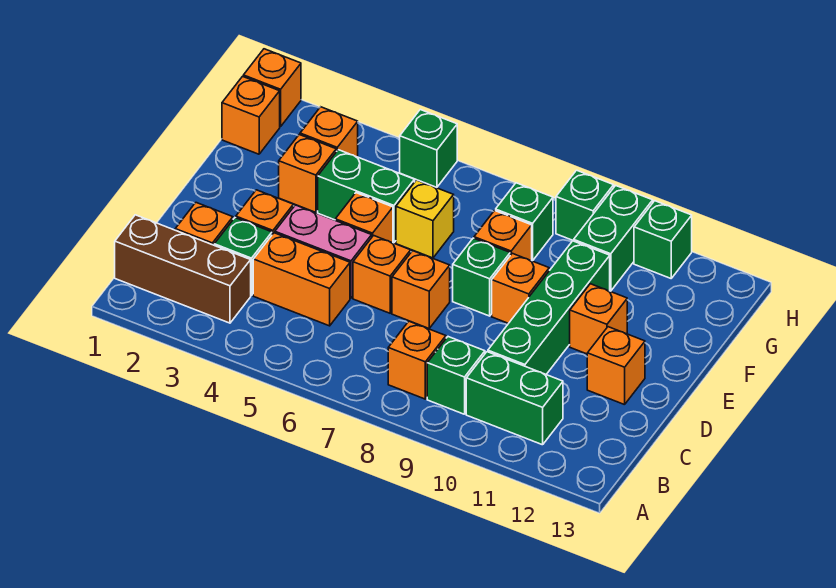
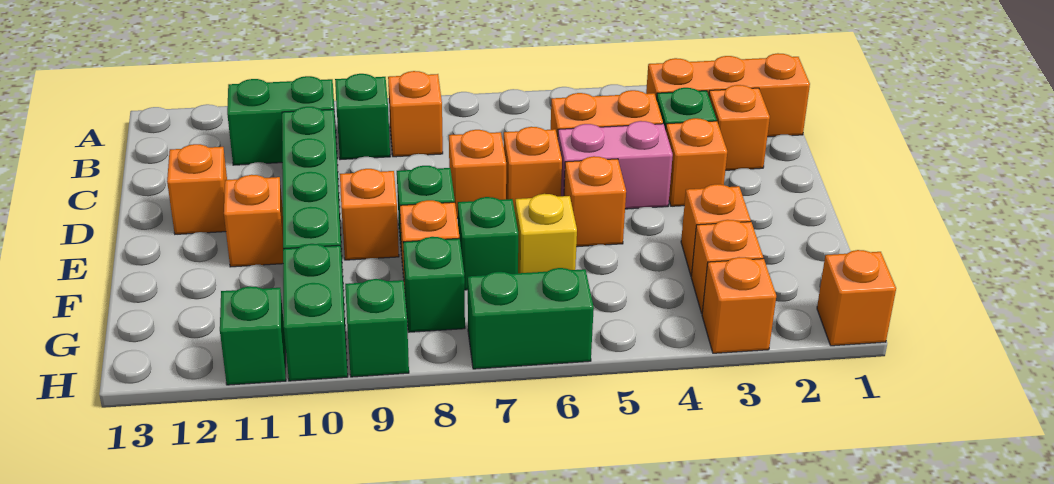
brown 1x3 brick [115,215,251,323] -> orange 1x3 brick [646,53,810,137]
green 1x2 brick [318,150,414,243] -> green 1x2 brick moved to [468,268,594,369]
orange 1x1 brick [222,76,280,154] -> orange 1x1 brick moved to [702,257,776,353]
green 1x1 brick [400,110,457,187] -> green 1x1 brick moved to [458,197,518,290]

